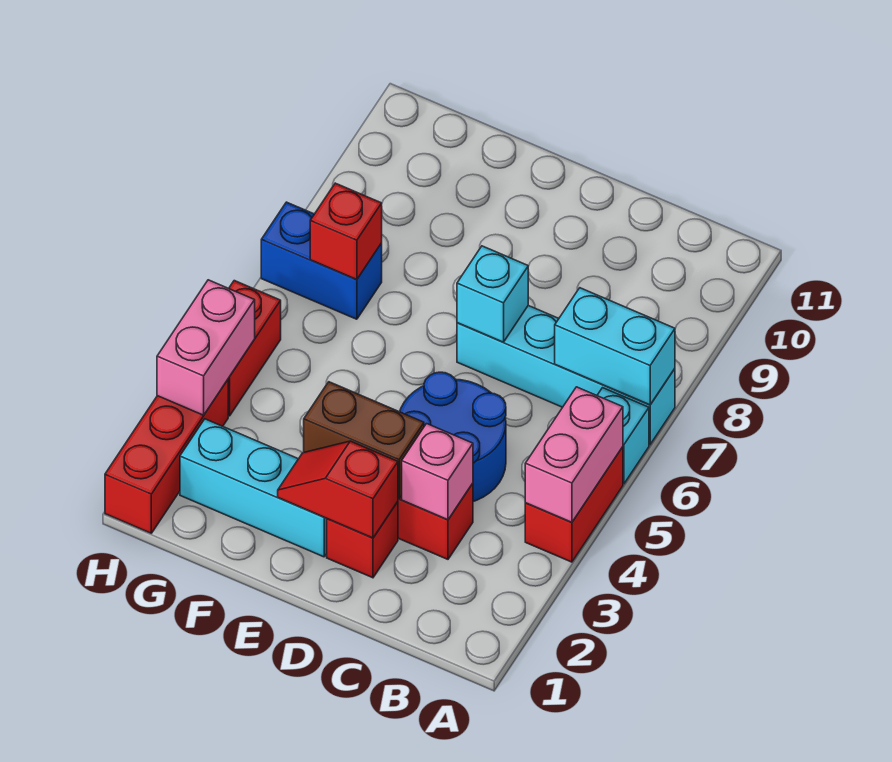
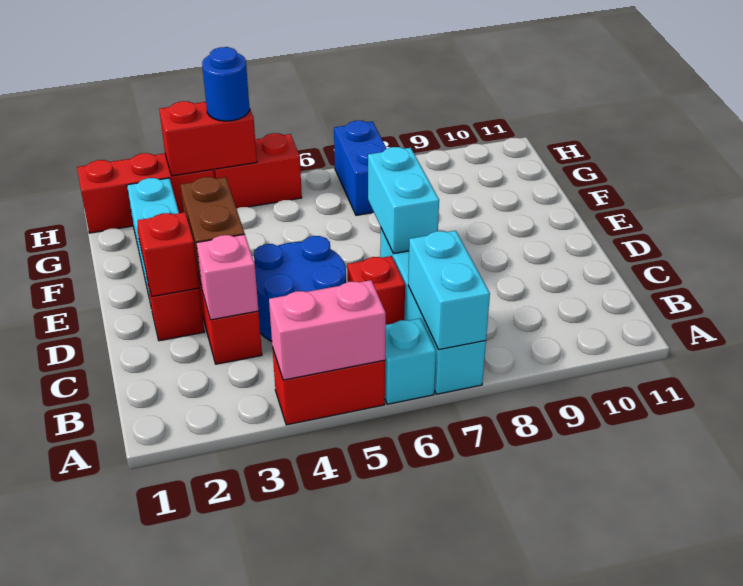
cyan 1x1 brick [457,246,528,342] -> cyan 1x2 brick [368,147,439,254]
red 1x1 brick [310,183,382,280] -> red 1x1 brick moved to [347,256,405,325]
pink 1x2 brick [157,280,255,415] -> red 1x2 brick [159,101,257,176]
none -> blue 1x1 round brick [202,47,250,121]

